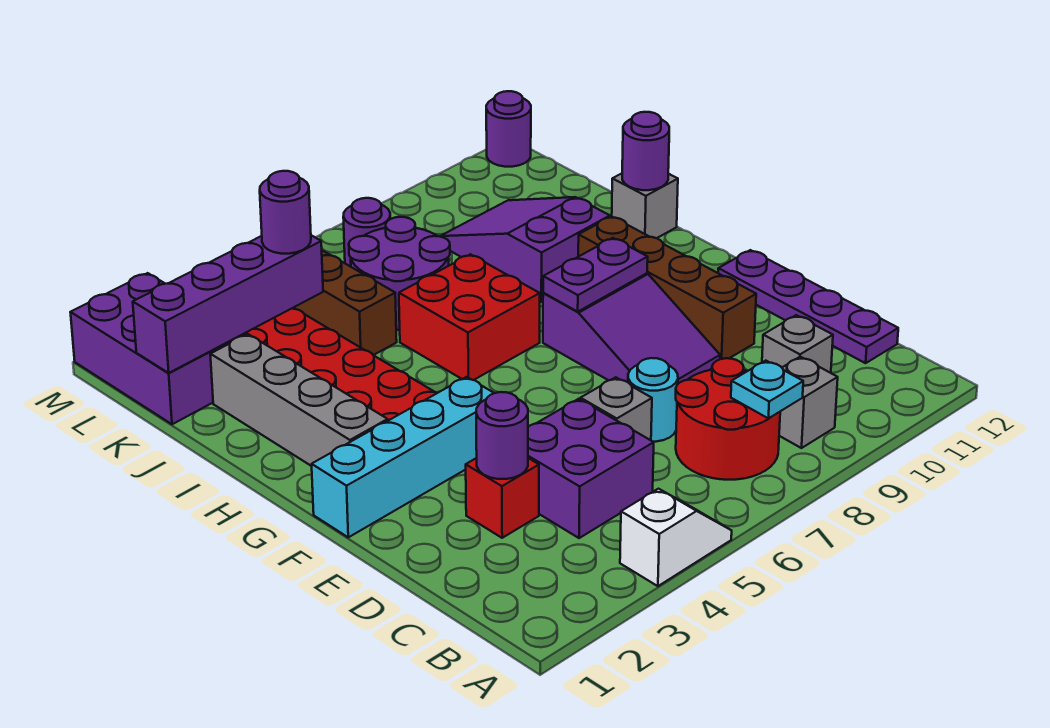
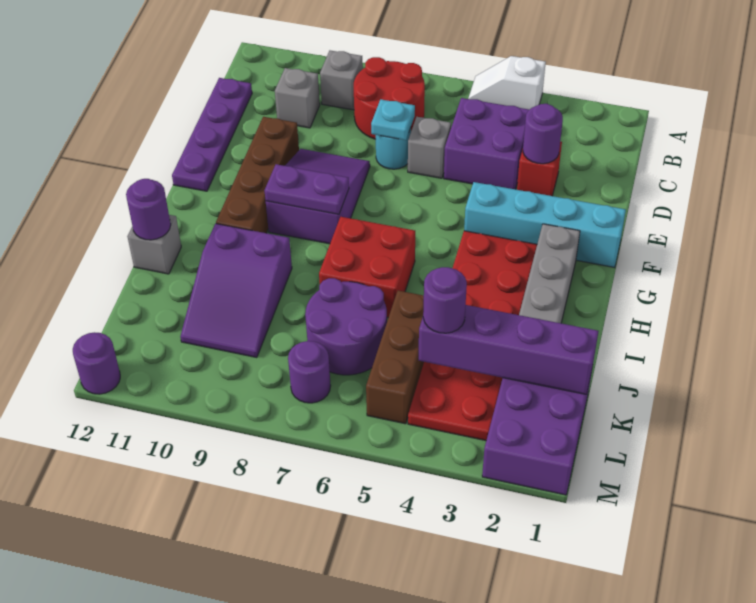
cyan 1x1 plate [731,361,803,418] -> cyan 1x1 plate moved to [371,99,415,140]

